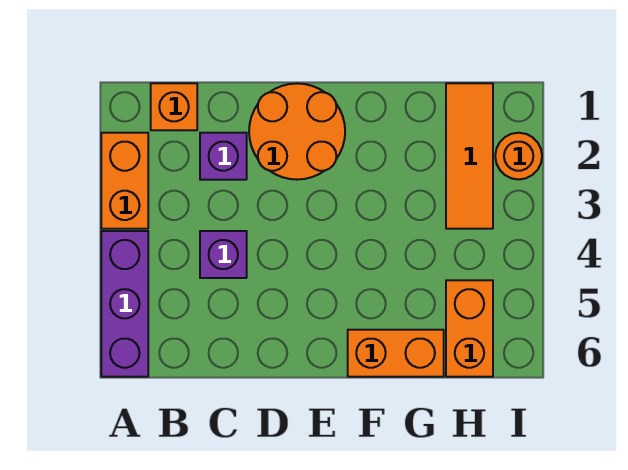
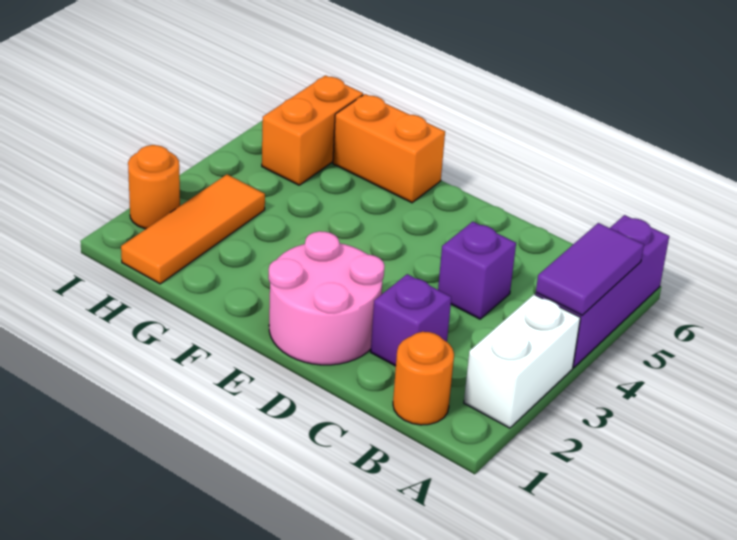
orange 1x2 brick [101,133,148,229] -> white 1x2 brick [464,294,580,428]
none -> purple 1x2 tile [536,223,644,315]
orange 1x1 brick [151,83,197,130] -> orange 1x1 round brick [393,332,454,425]
orange 2x2 round brick [249,83,345,180] -> pink 2x2 round brick [268,231,385,365]

